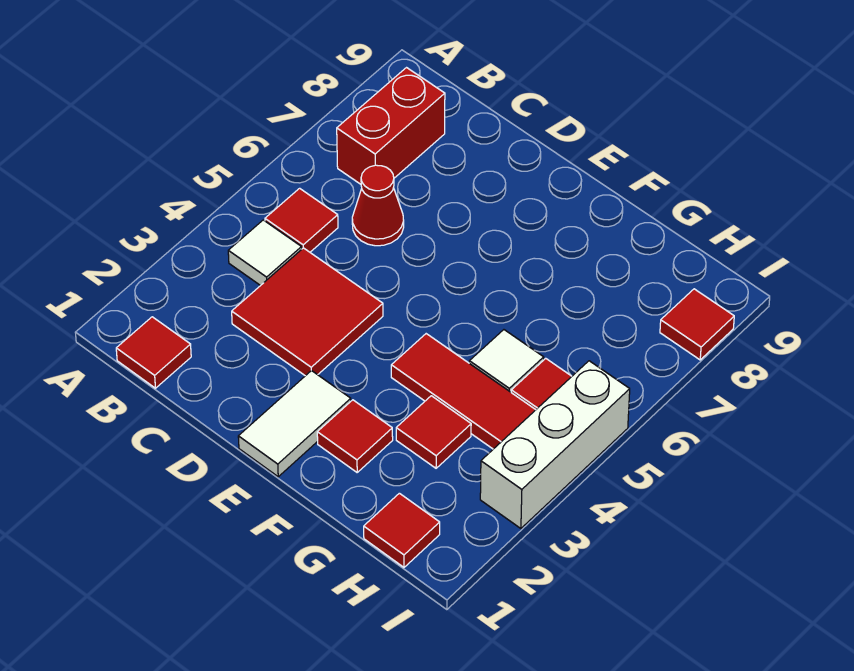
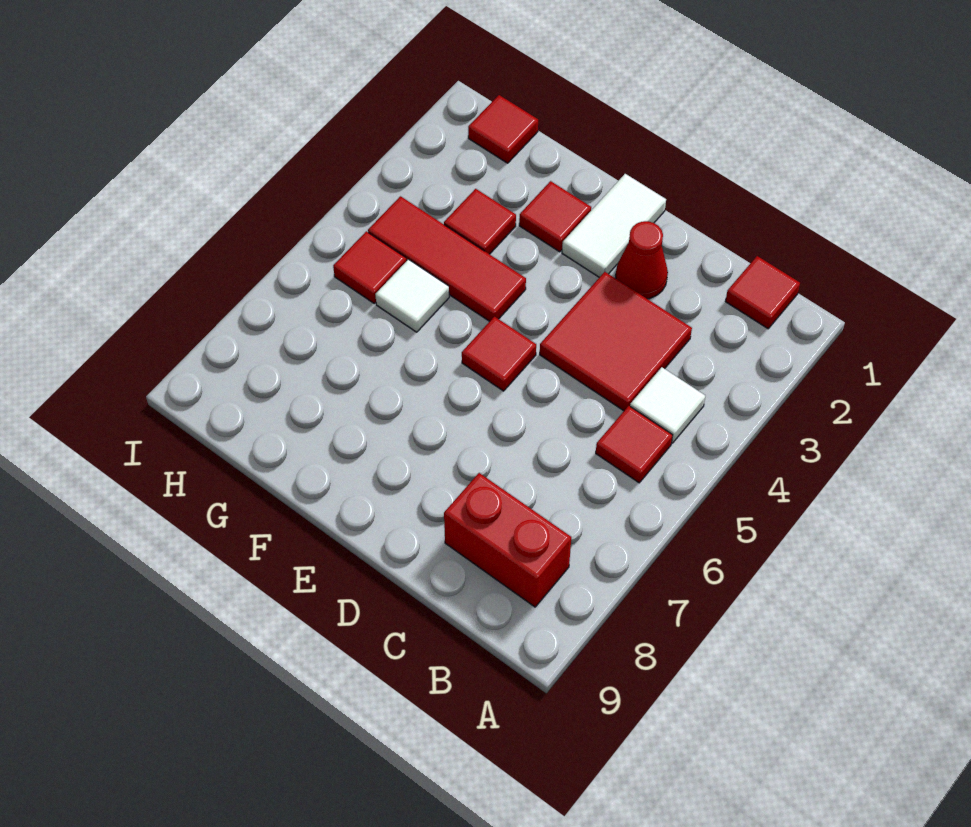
red 1x2 brick [337,68,445,184] -> red 1x2 brick turned to [444,473,571,607]
red 1x1 cone [352,165,404,246] -> red 1x1 cone moved to [616,221,668,299]
white 1x3 brick [480,361,630,528] -> none
red 1x1 tile [660,289,734,360] -> red 1x1 tile moved to [462,317,536,391]

